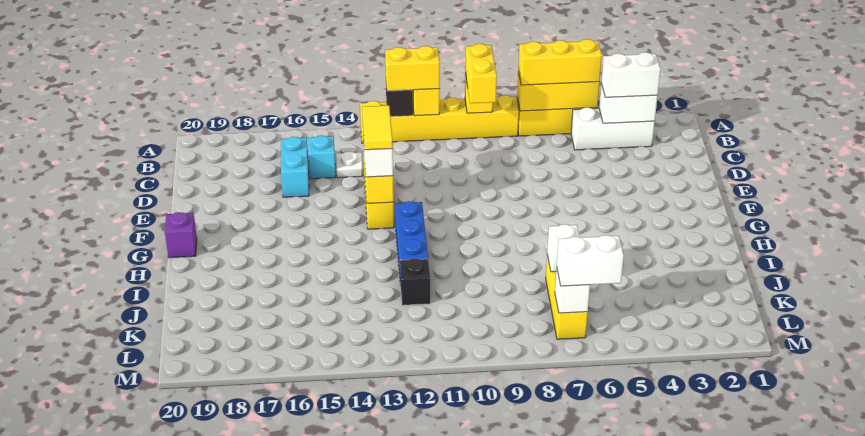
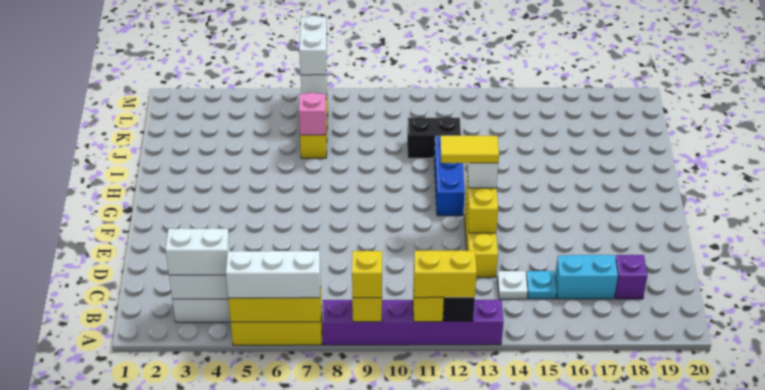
yellow 1x3 brick [518,39,602,85] -> white 1x3 brick [226,251,320,298]
yellow 1x6 brick [360,95,519,143] -> purple 1x6 brick [322,300,503,345]
yellow 1x2 brick [465,44,497,103] -> yellow 1x1 brick [352,251,382,298]
cyan 1x1 brick [308,136,336,179] -> cyan 1x1 plate [526,271,557,299]
cyan 1x2 brick [281,137,309,197] -> cyan 1x2 brick turned to [555,255,618,299]
yellow 1x2 tile [362,105,393,150] -> yellow 1x2 tile turned to [440,136,499,163]
purple 1x1 brick [165,212,197,258] -> purple 1x1 brick moved to [615,255,647,299]
white 1x1 brick [547,224,580,272] -> pink 1x1 brick [299,93,326,135]
black 1x1 brick [400,258,430,305] -> black 1x2 brick [407,117,461,158]
white 1x2 brick [557,235,624,286] -> white 1x2 brick turned to [299,15,327,75]

